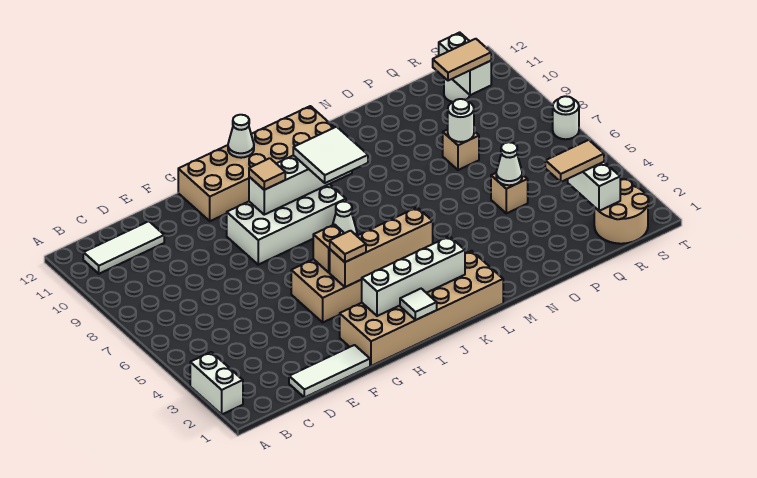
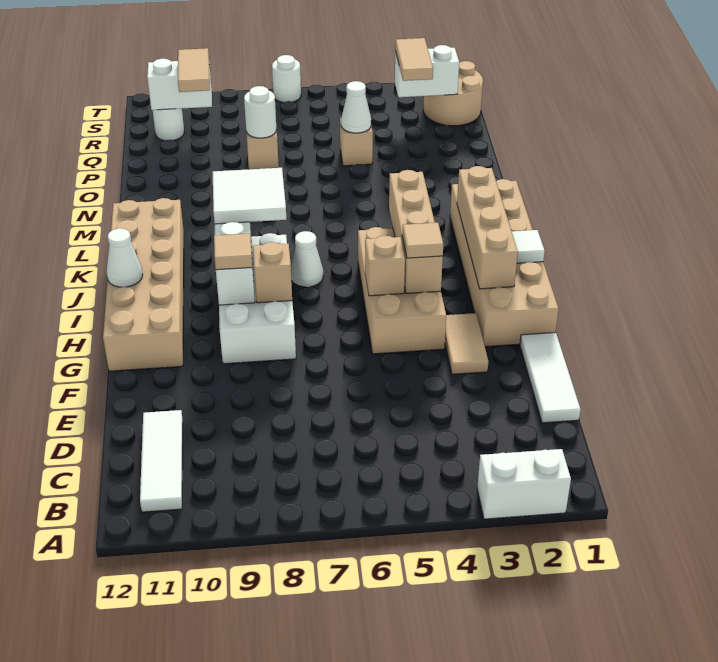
none -> tan 1x2 tile [445,313,488,374]
white 1x4 brick [361,236,465,316] -> tan 1x4 brick [457,166,518,289]
none -> tan 1x1 brick [253,242,292,303]

